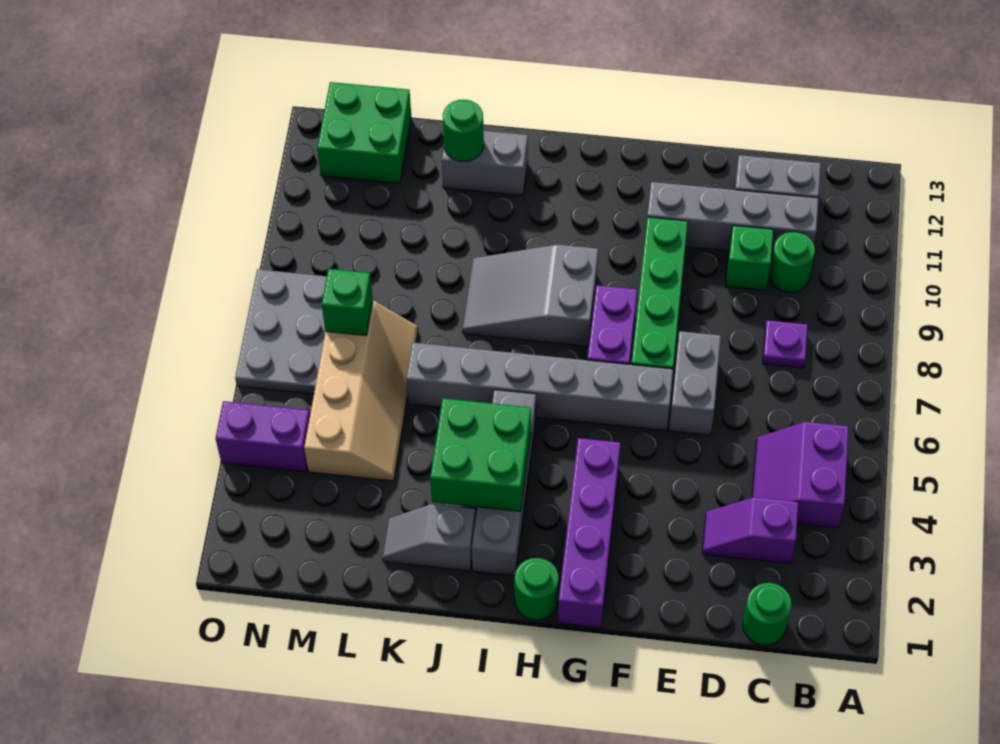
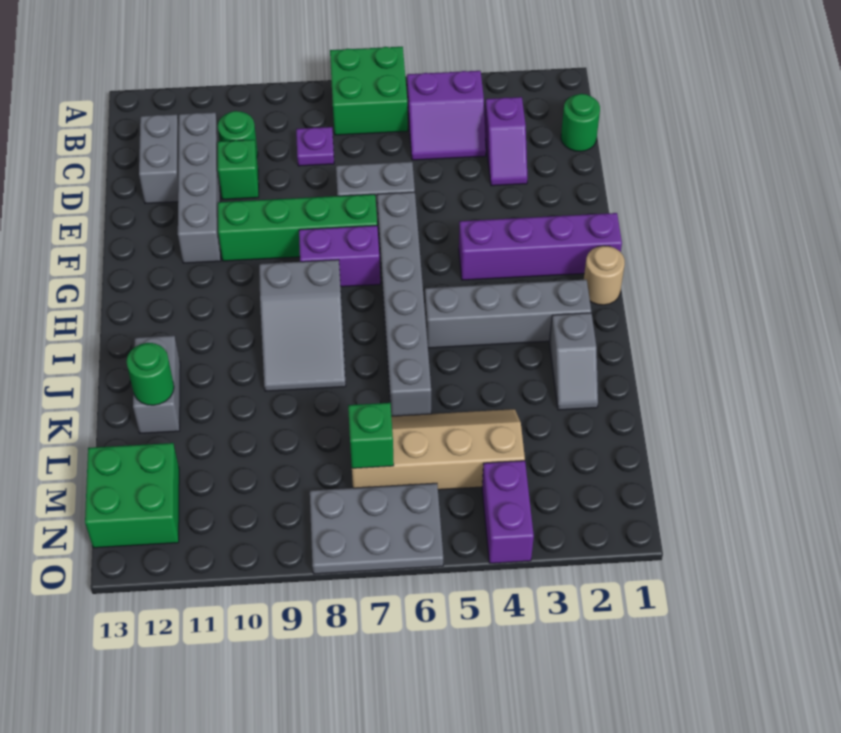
green 1x1 round brick [515,558,559,620] -> tan 1x1 round brick [584,246,625,305]
green 2x2 brick [430,398,531,511] -> green 2x2 brick moved to [330,47,408,135]

